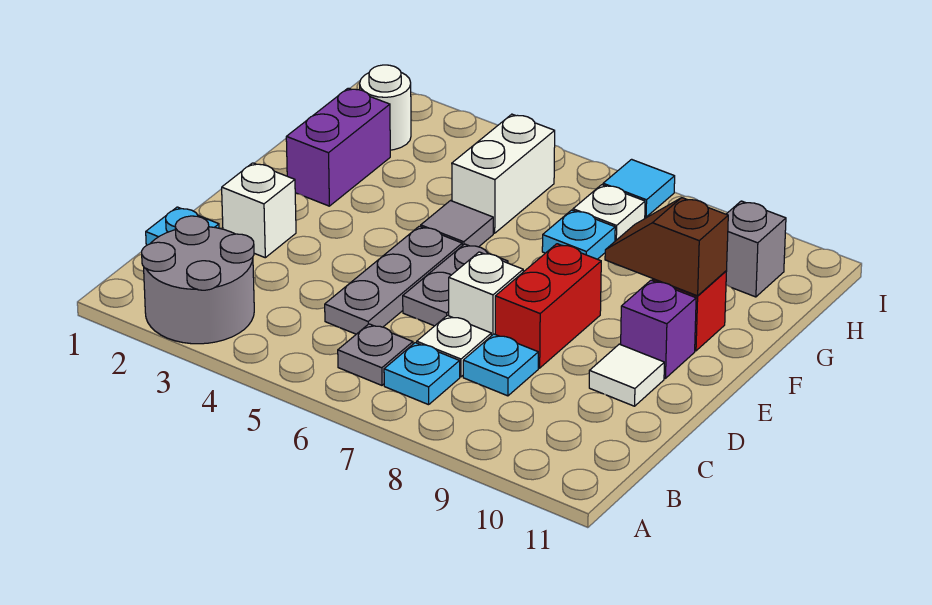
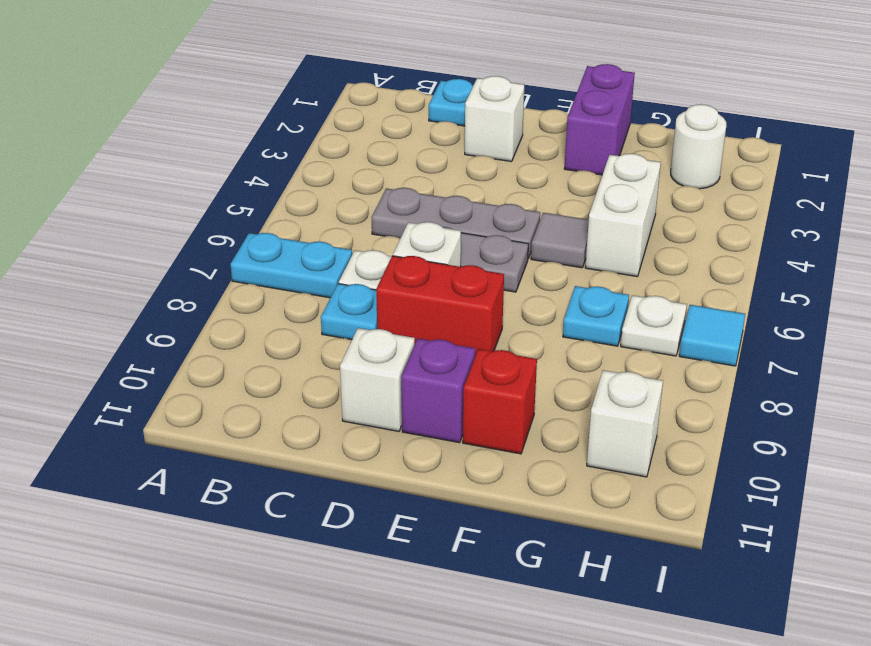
grey 2x2 round brick [142,216,254,344] -> none
grey 1x1 plate [338,324,413,385] -> none
cyan 1x1 plate [384,343,460,405] -> cyan 1x2 plate [230,233,352,298]
white 1x1 tile [589,344,664,406] -> white 1x1 brick [340,328,415,431]
purple 1x2 brick [286,88,390,206] -> purple 1x2 brick turned to [564,64,635,175]
brown 1x2 slope [605,198,728,296] -> none
white 1x2 brick [452,114,555,233] -> white 1x2 brick turned to [585,154,661,277]
grey 1x1 brick [726,201,786,297] -> white 1x1 brick [587,370,663,477]

